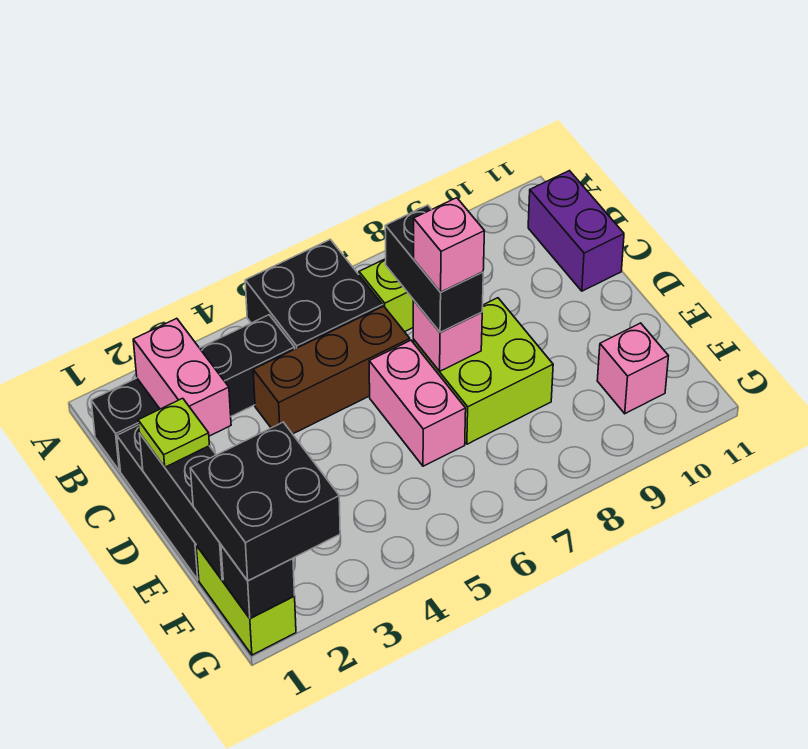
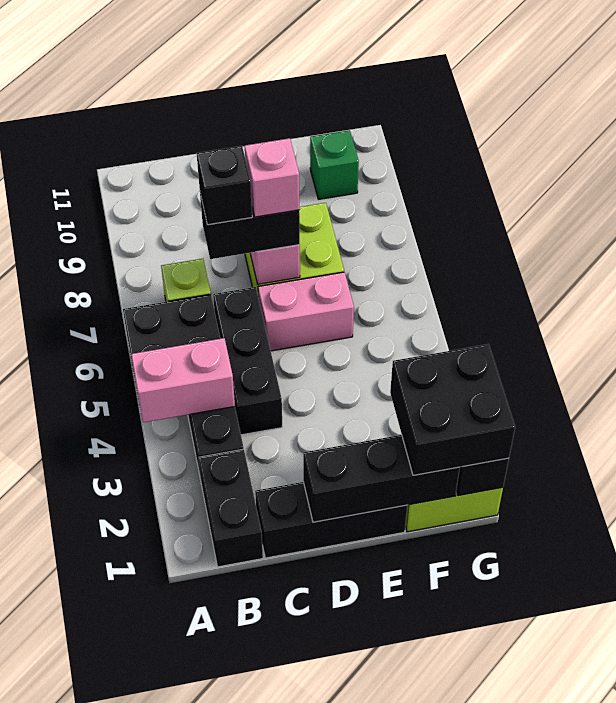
pink 1x2 brick [133,318,231,436] -> pink 1x2 brick moved to [131,338,235,422]
purple 1x2 brick [528,171,624,291] -> none
brown 1x3 brick [253,306,410,434] -> black 1x3 brick [213,287,282,435]
none -> black 1x1 brick [197,146,252,225]
lime 1x1 plate [138,398,210,467] -> none
pink 1x1 brick [597,323,668,414] -> green 1x1 brick [310,130,359,199]

